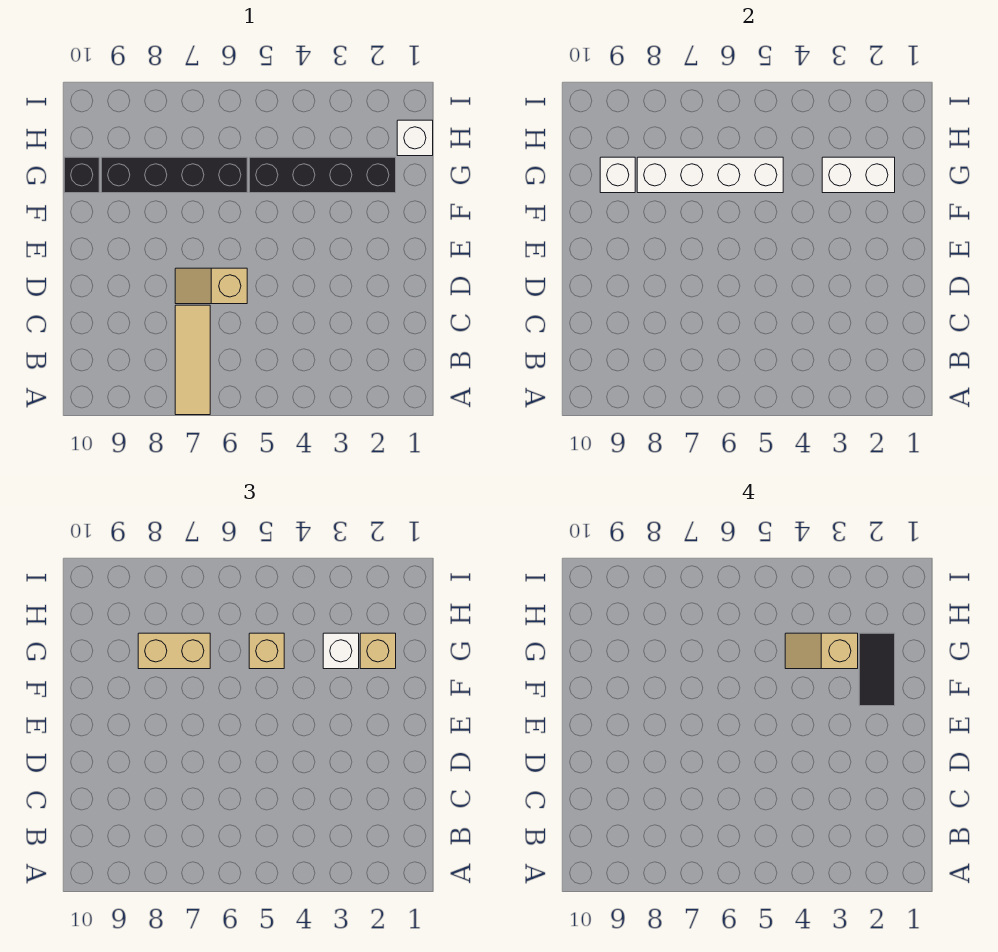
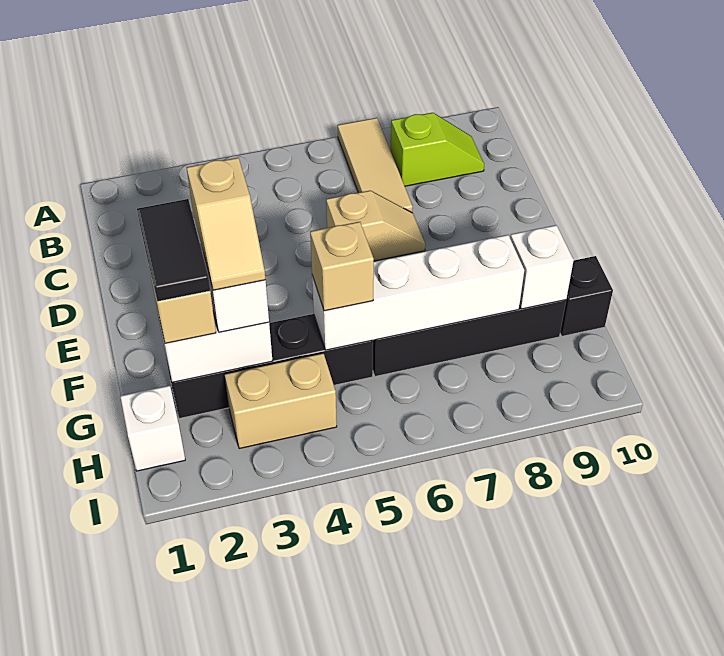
none -> lime 1x2 slope [391,113,484,186]
tan 1x2 slope [785,633,858,669] -> tan 1x2 slope turned to [187,158,265,290]
tan 1x2 brick [138,633,210,669] -> tan 1x2 brick moved to [225,353,337,449]

